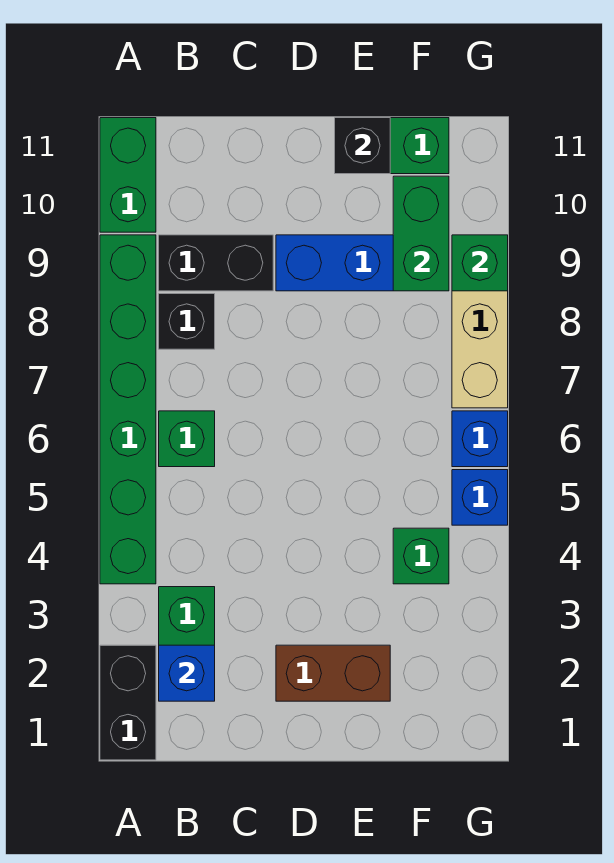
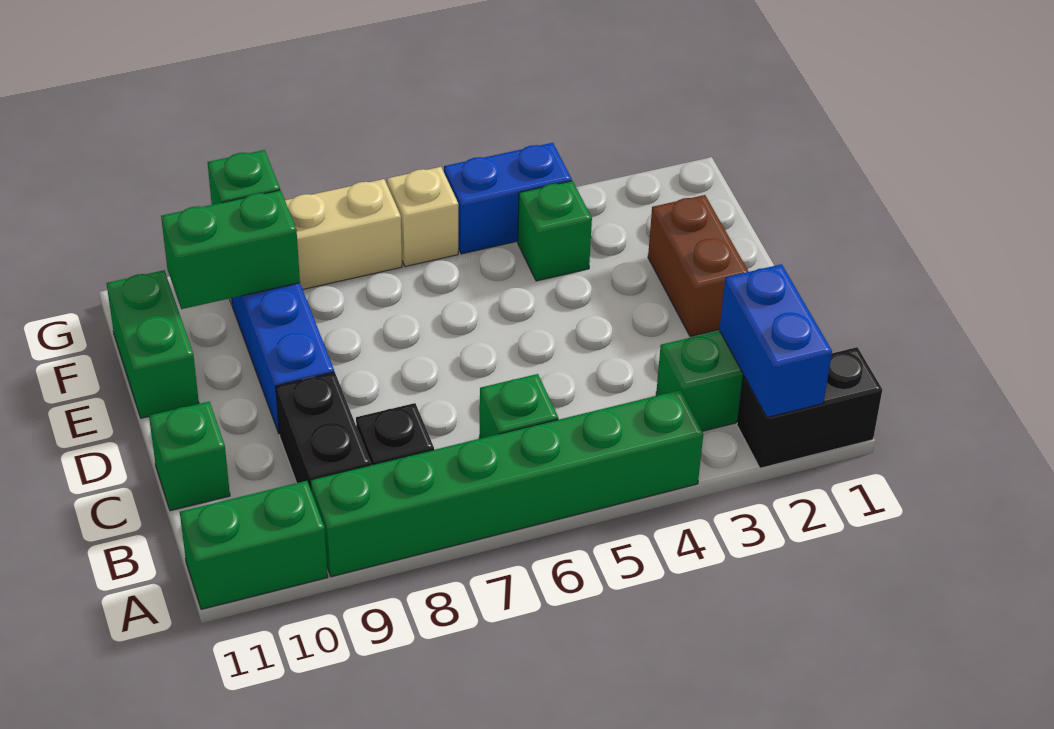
blue 1x1 brick [159,645,215,701] -> blue 1x2 brick [719,264,832,417]
none -> green 1x1 brick [149,402,230,511]
black 1x1 brick [335,118,390,174] -> none
blue 1x1 brick [452,470,508,525] -> blue 1x2 brick [444,143,572,254]
blue 1x1 brick [452,411,508,467] -> tan 1x1 brick [387,167,458,266]

